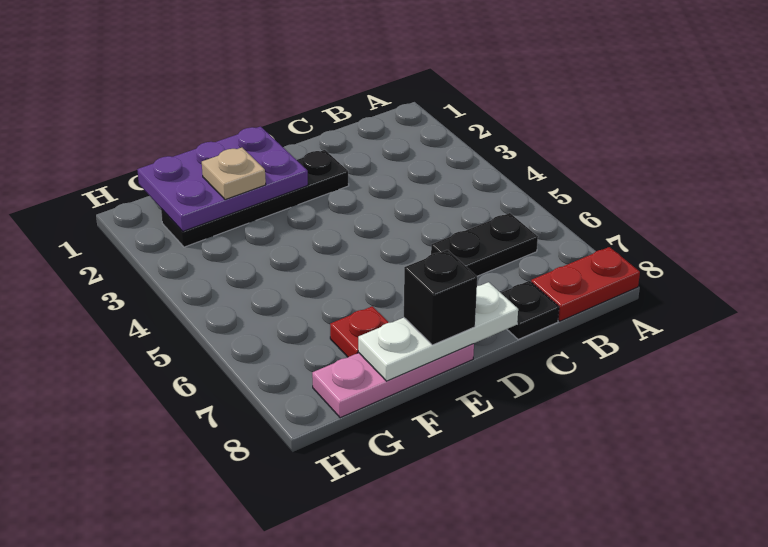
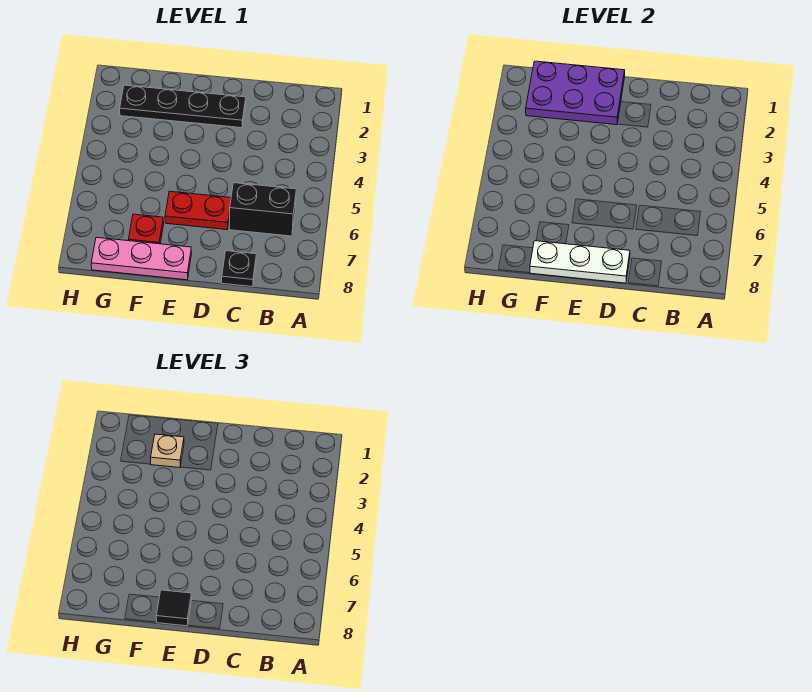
red 1x2 plate [531,247,640,321] -> red 1x2 plate moved to [165,191,231,230]
black 1x2 plate [431,213,538,276] -> black 1x2 brick [229,183,296,236]
black 1x1 brick [404,250,477,345] -> black 1x1 tile [156,590,192,626]

